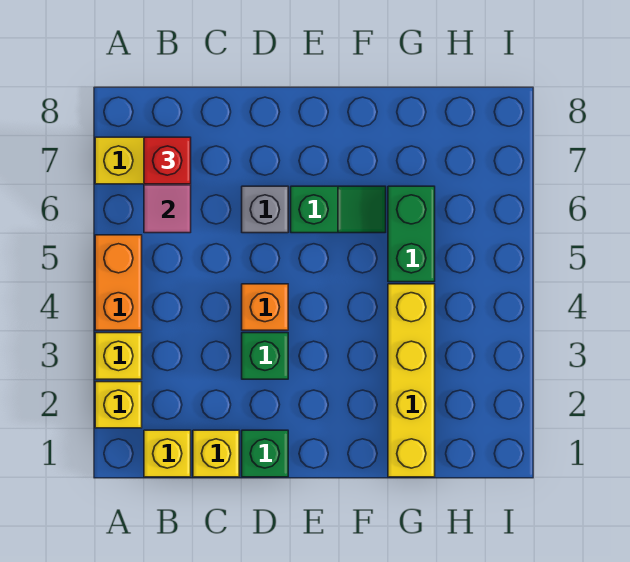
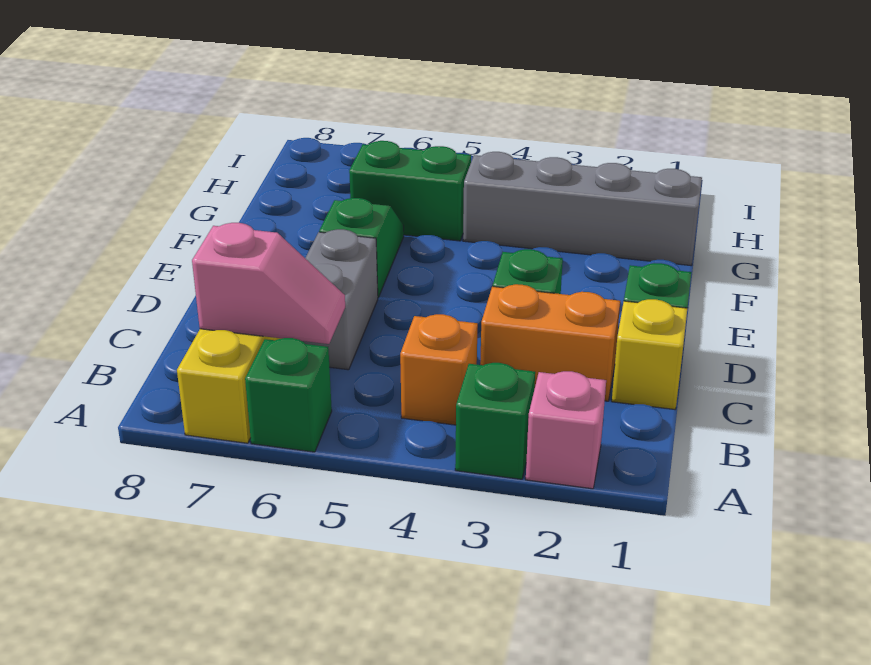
yellow 1x1 brick [95,382,142,428] -> pink 1x1 brick [526,371,606,489]
yellow 1x1 brick [95,333,142,379] -> green 1x1 brick [455,363,535,479]
orange 1x2 brick [95,235,142,330] -> orange 1x2 brick moved to [480,284,620,401]
none -> green 1x1 brick [245,338,332,452]
yellow 1x1 brick [144,430,191,477] -> none
red 1x1 brick [144,137,191,184] -> none
orange 1x1 brick [242,284,288,330] -> orange 1x1 brick moved to [400,314,478,425]
grey 1x1 brick [242,186,288,233] -> grey 1x2 brick [302,229,378,370]
yellow 1x4 brick [388,284,435,477] -> grey 1x4 brick [463,152,702,265]

